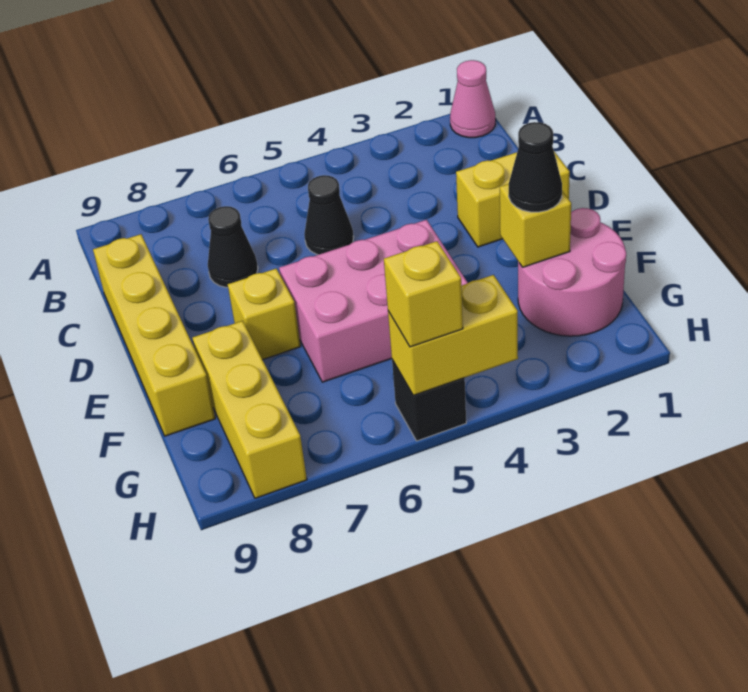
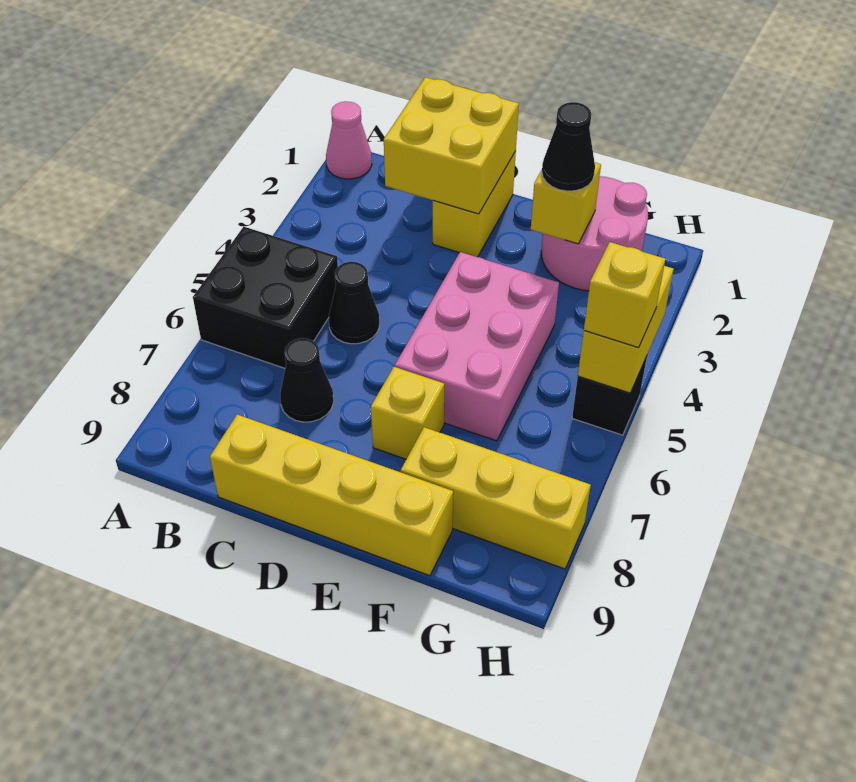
none -> black 2x2 brick [193,227,338,368]
none -> yellow 2x2 brick [384,77,519,214]

